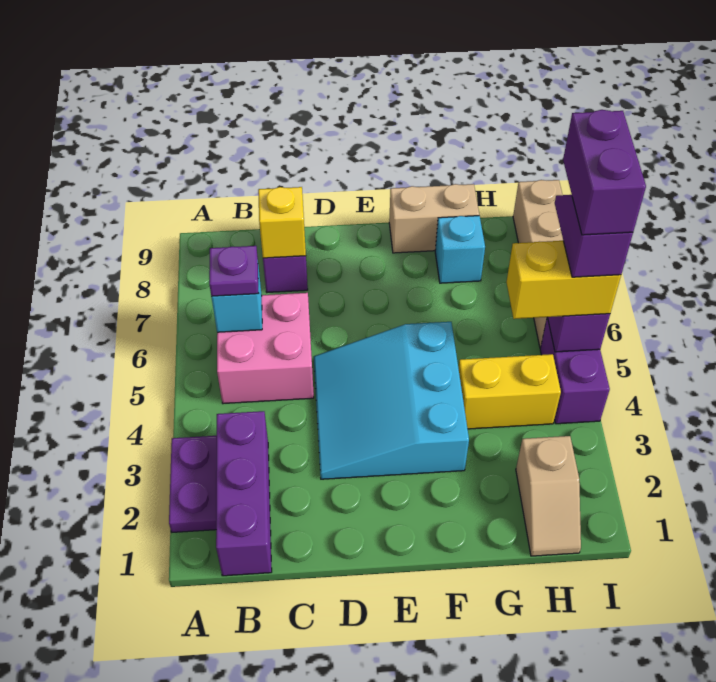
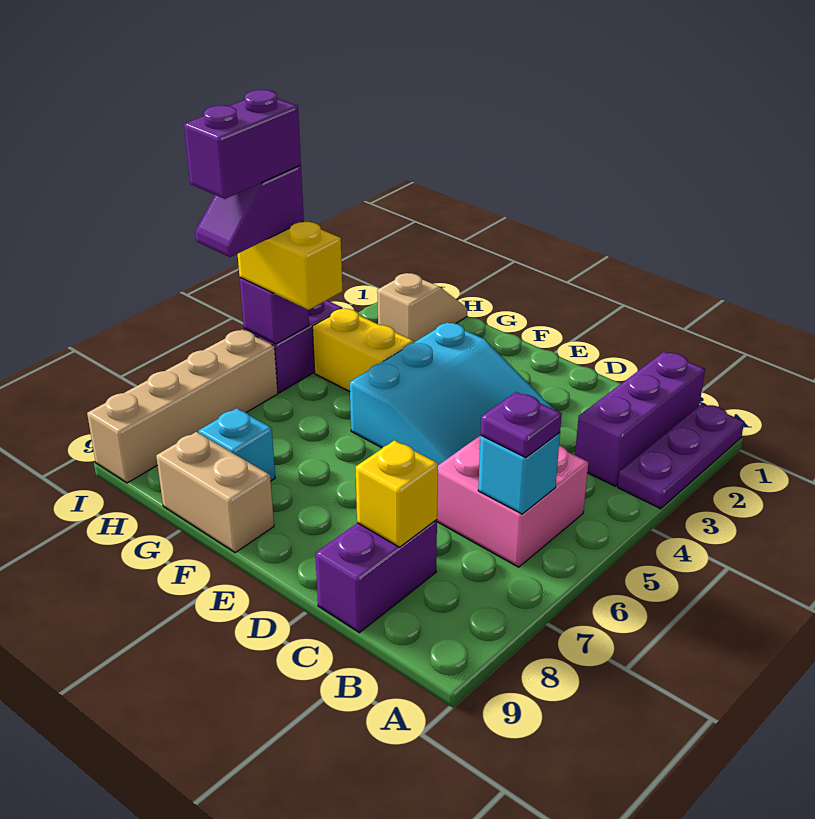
purple 1x2 plate [169,436,217,532] -> purple 1x3 plate [618,403,744,509]

